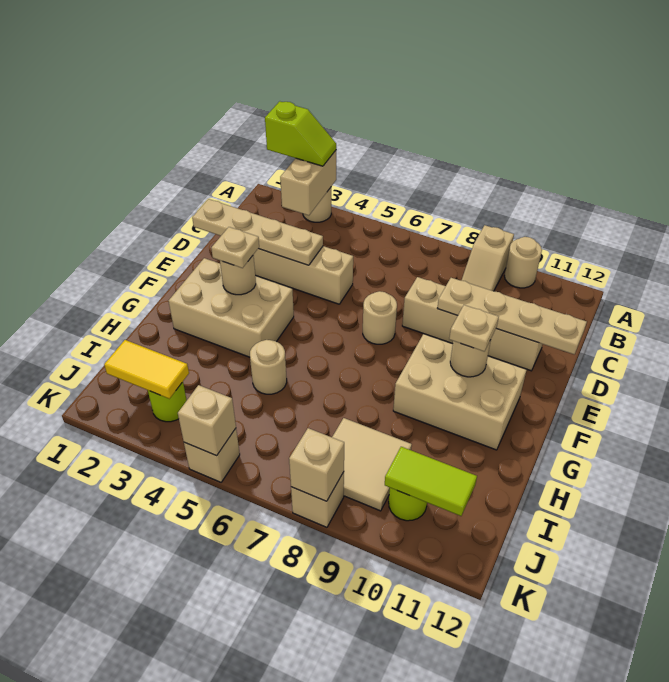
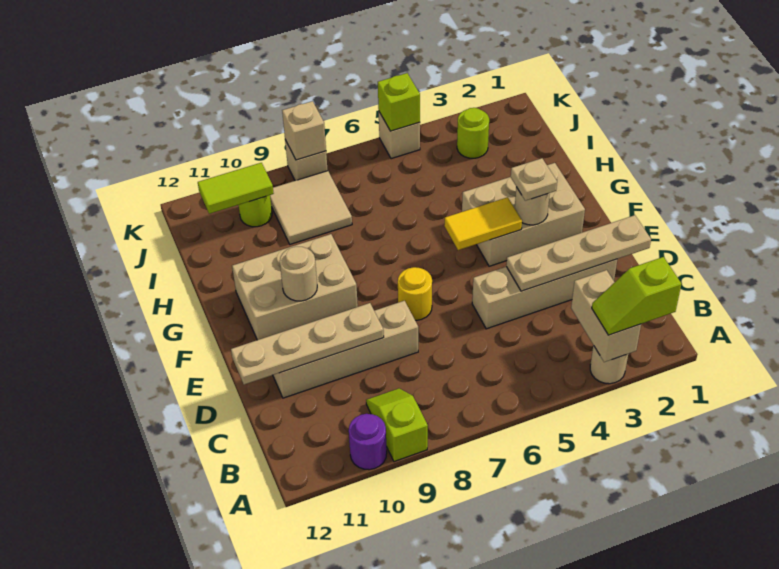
tan 1x2 slope [461,225,514,291] -> lime 1x2 slope [366,388,428,462]
tan 1x1 round brick [504,237,542,288] -> purple 1x1 round brick [349,414,387,470]
tan 1x1 round brick [363,291,397,344] -> yellow 1x1 round brick [398,267,432,320]
tan 1x1 plate [449,305,499,351] -> none
tan 1x1 round brick [250,340,287,394] -> none
yellow 1x2 tile [104,340,189,399] -> yellow 1x2 tile moved to [444,197,522,250]
tan 1x1 brick [178,385,236,456] -> lime 1x1 brick [378,73,420,131]

